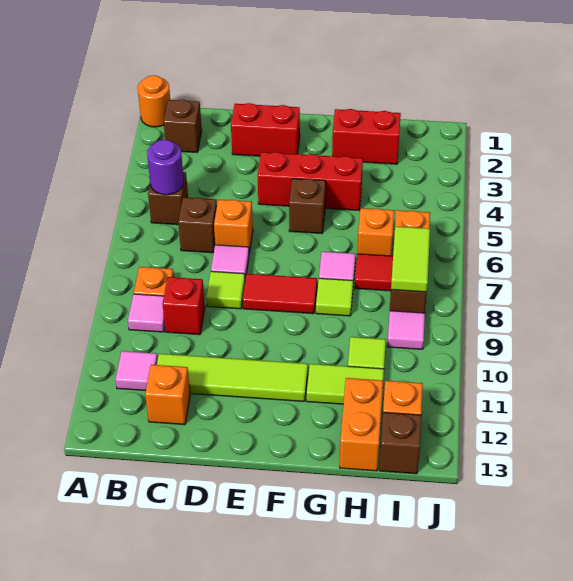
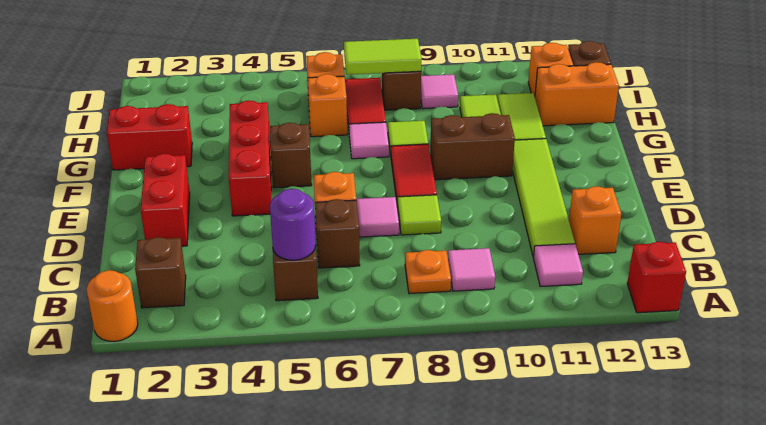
red 1x1 brick [163,277,205,335] -> red 1x1 brick moved to [627,242,686,313]
none -> brown 1x2 brick [430,113,515,180]
red 1x2 brick [332,109,401,164] -> red 1x2 brick turned to [107,104,192,170]

